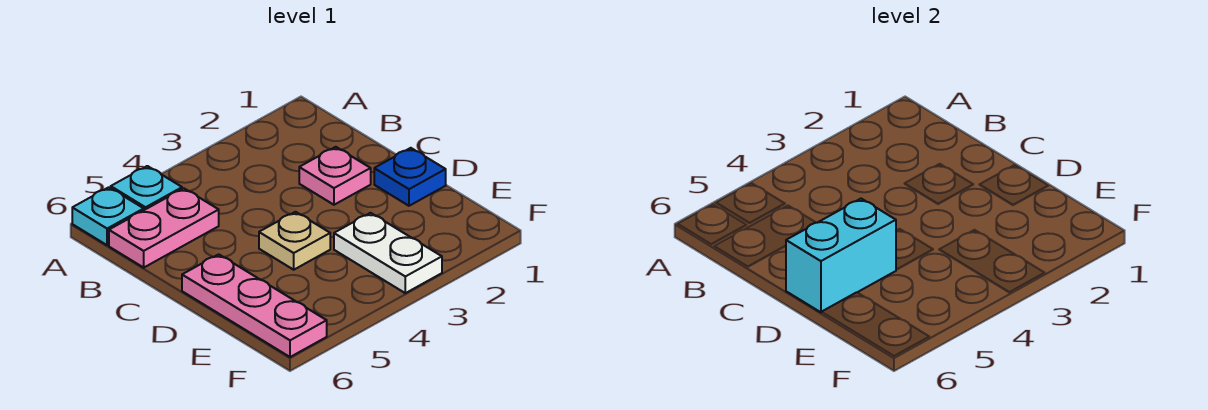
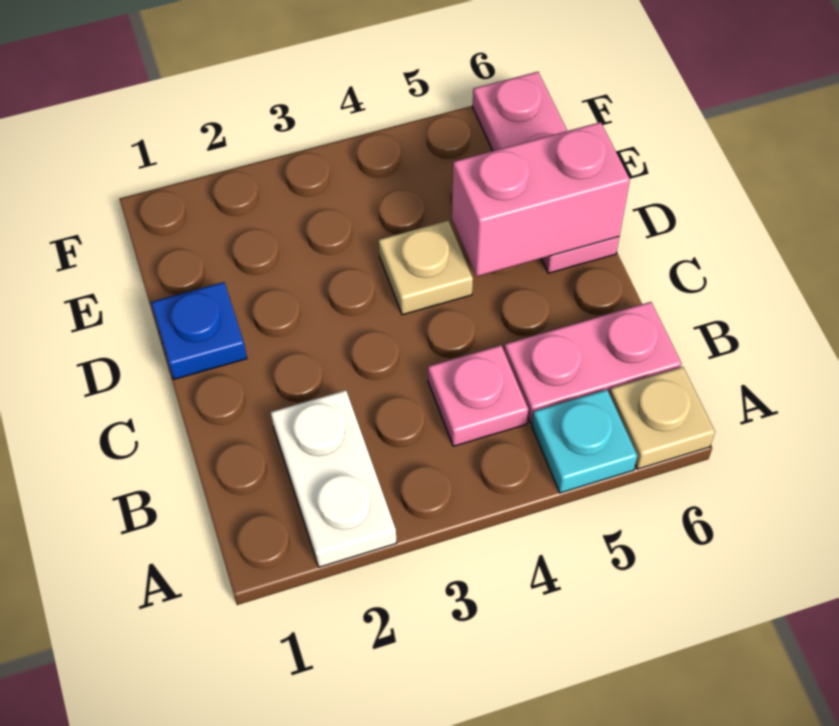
cyan 1x1 plate [72,187,144,245] -> tan 1x1 plate [610,367,715,469]
pink 1x1 plate [299,147,371,205] -> pink 1x1 plate moved to [428,345,528,446]
cyan 1x2 brick [786,199,896,312] -> pink 1x2 brick [452,122,630,276]
white 1x2 plate [334,213,442,293] -> white 1x2 plate moved to [271,390,396,567]

